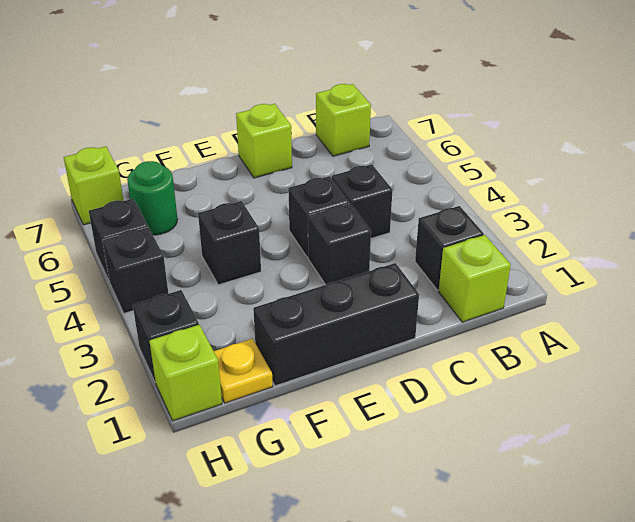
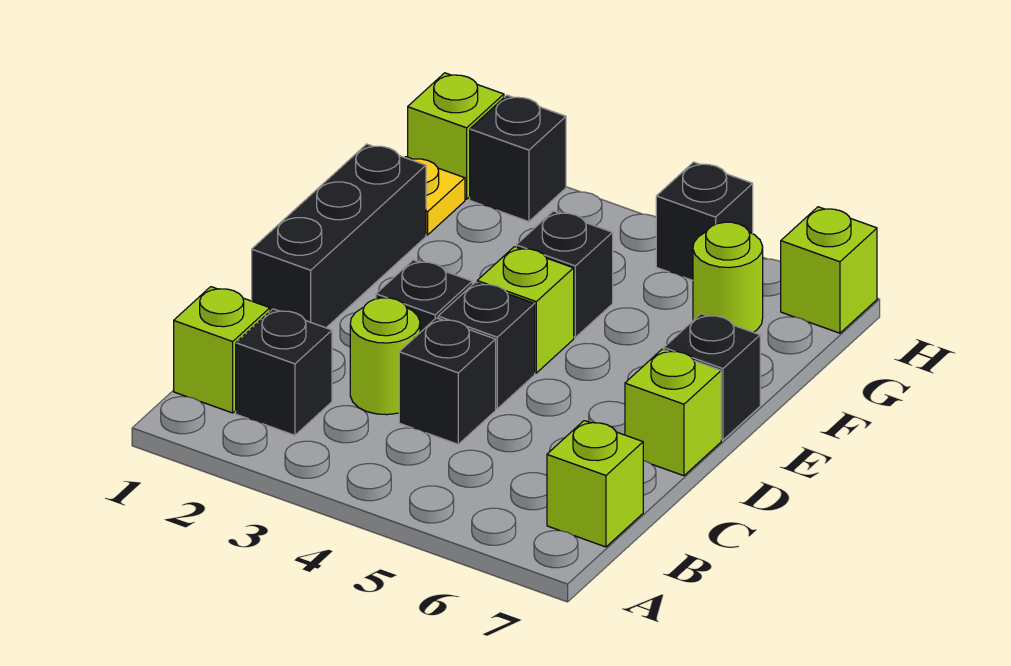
none -> lime 1x1 round brick [350,298,420,415]
none -> lime 1x1 brick [477,247,574,373]
green 1x1 round brick [127,161,178,235] -> lime 1x1 round brick [693,222,763,332]
black 1x1 brick [102,227,169,313] -> black 1x1 brick moved to [664,314,760,440]

